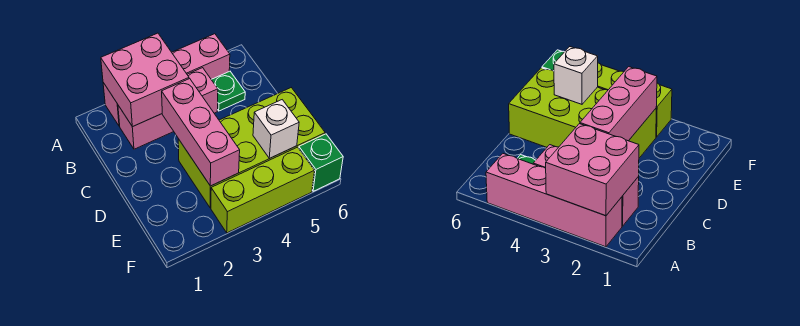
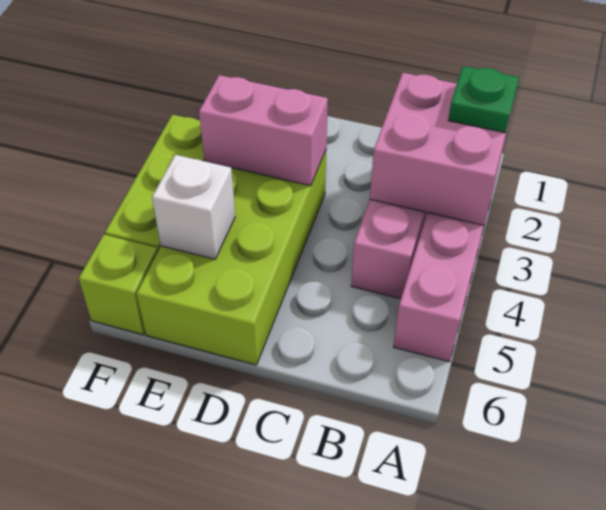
green 1x1 plate [211,71,245,111] -> green 1x1 plate moved to [448,66,519,133]
pink 1x3 brick [162,79,240,186] -> pink 1x2 brick [199,75,328,186]
green 1x1 brick [299,134,343,191] -> lime 1x1 brick [79,235,158,335]

